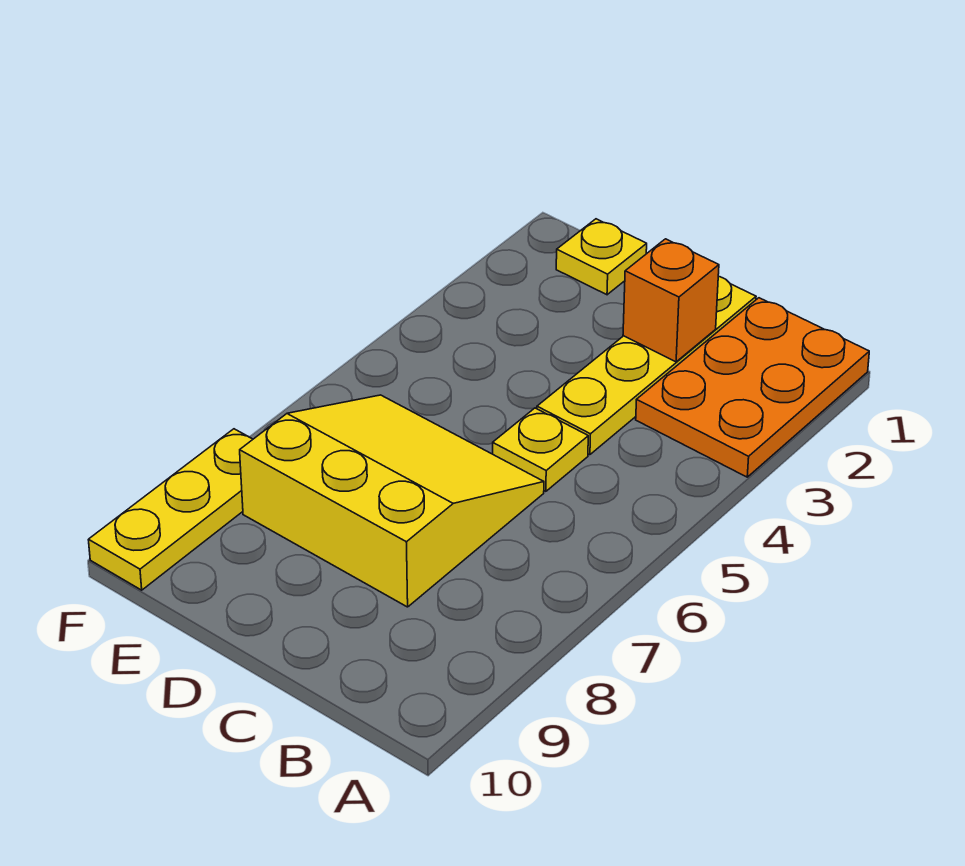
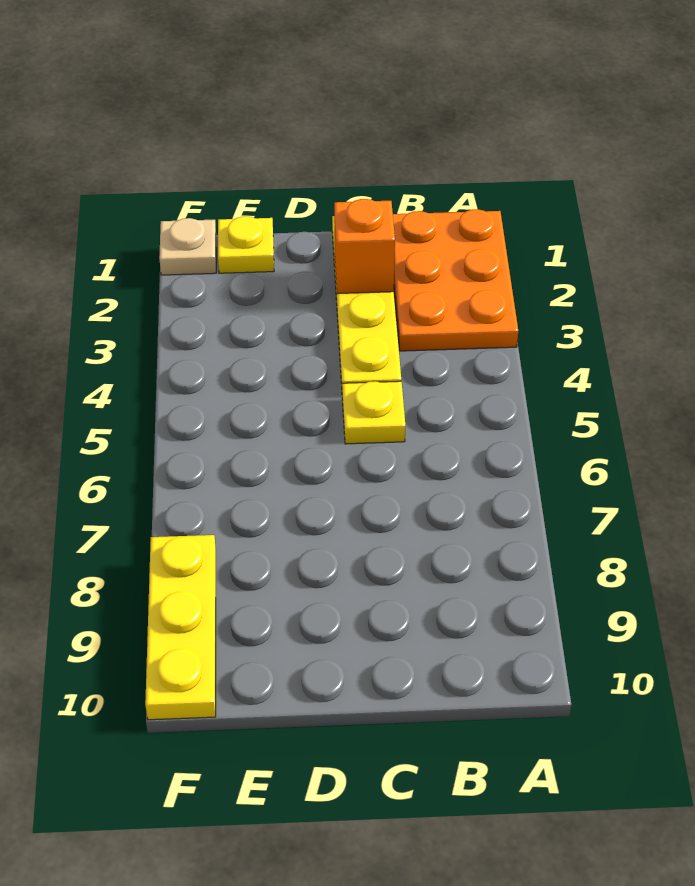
yellow 3x3 slope [240,395,544,607] -> none
none -> tan 1x1 plate [159,218,216,275]

